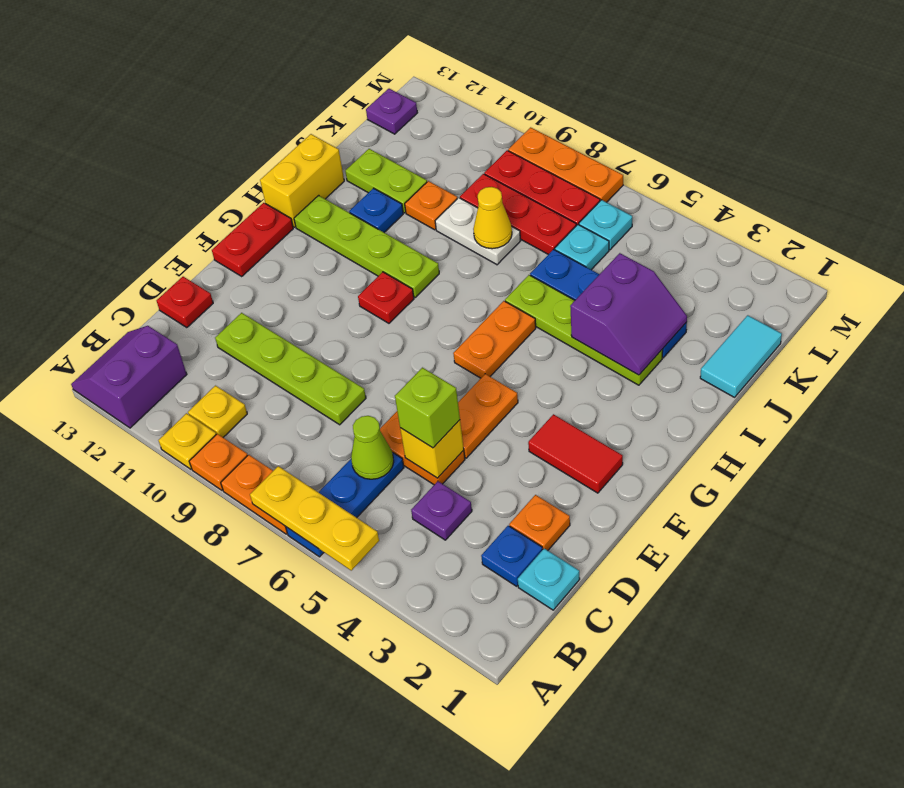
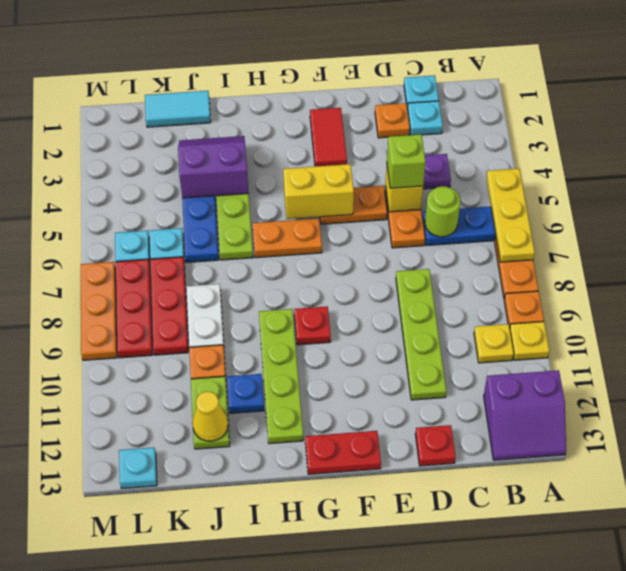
blue 1x1 plate [481,526,543,586] -> cyan 1x1 plate [407,101,443,135]
lime 1x1 cone [351,416,394,479] -> lime 1x1 round brick [425,186,460,237]
yellow 1x2 brick [260,134,344,227] -> yellow 1x2 brick moved to [283,164,354,219]
yellow 1x1 cone [473,187,512,249] -> yellow 1x1 cone moved to [192,391,228,441]
purple 1x1 plate [366,89,417,134] -> cyan 1x1 plate [119,447,157,488]

